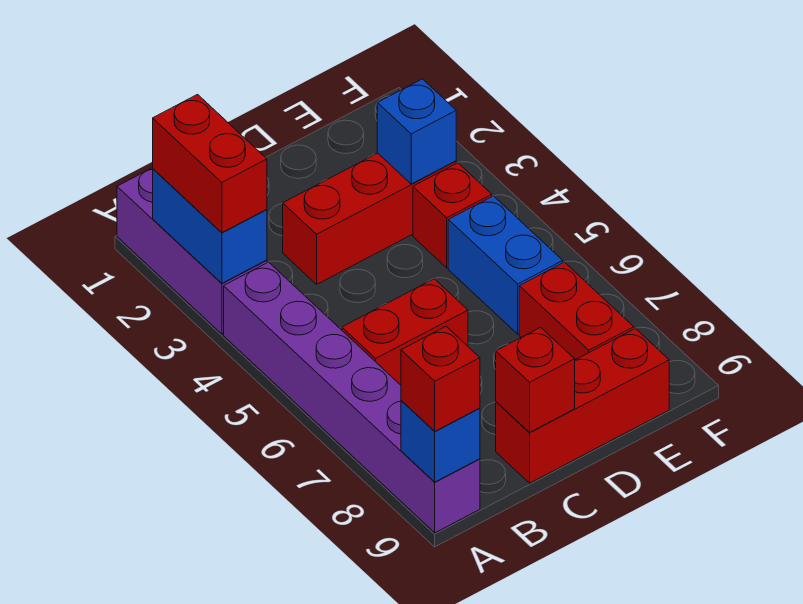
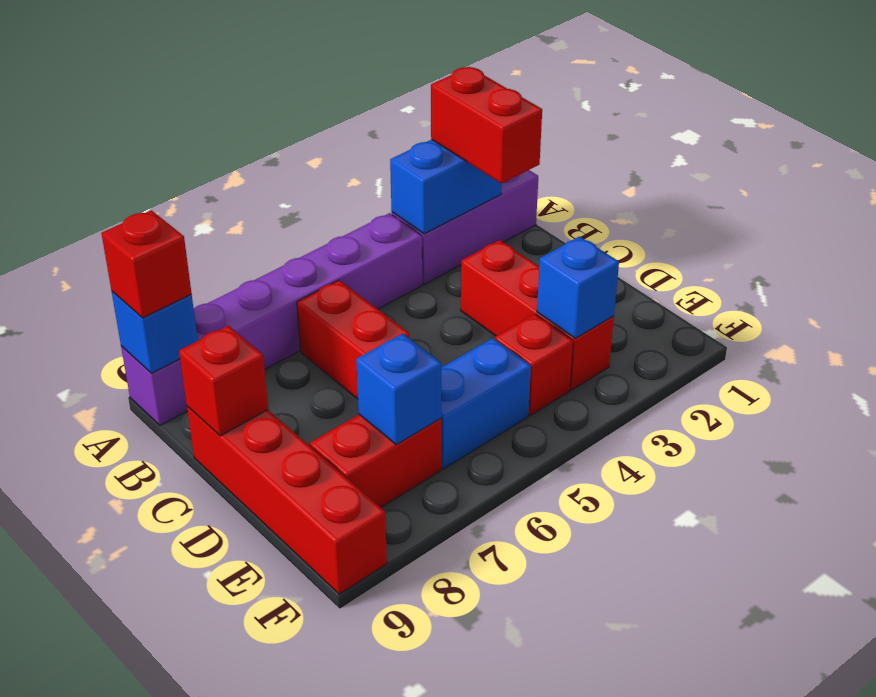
red 1x2 brick [153,95,267,233] -> red 1x2 brick turned to [431,67,542,184]
red 1x3 brick [496,328,669,483] -> red 1x4 brick [187,406,387,594]
none -> blue 1x1 brick [356,334,441,445]

